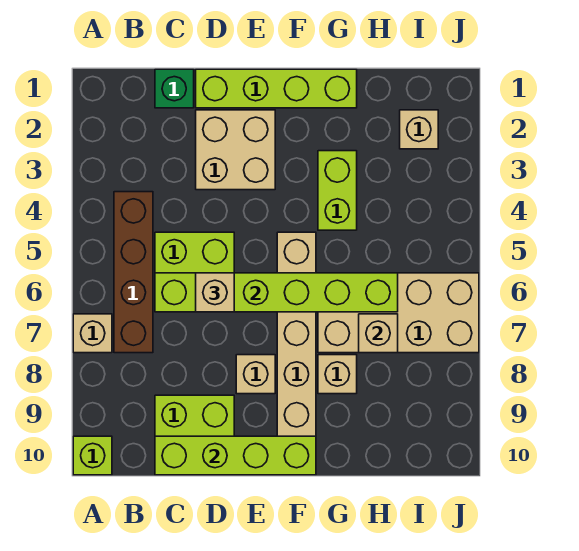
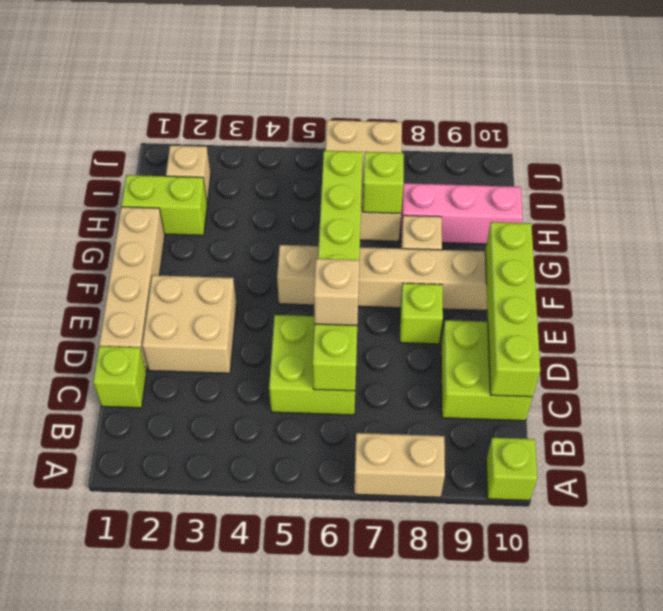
tan 1x1 brick [73,314,112,353] -> tan 1x2 brick [354,433,445,497]
brown 1x4 brick [114,192,153,353] -> none
green 1x1 brick [155,69,194,108] -> lime 1x1 brick [93,346,146,408]
lime 1x4 brick [196,69,357,108] -> tan 1x4 brick [99,207,165,371]
tan 1x1 brick [236,355,275,394] -> lime 1x1 brick [400,283,443,344]
lime 1x2 brick [318,151,357,230] -> lime 1x2 brick moved to [122,175,207,235]
tan 2x4 brick [318,273,479,353] -> tan 2x3 brick [325,120,402,241]
tan 1x1 brick [359,314,398,353] -> lime 1x1 brick [363,152,404,213]
none -> pink 1x3 brick [401,183,523,244]

